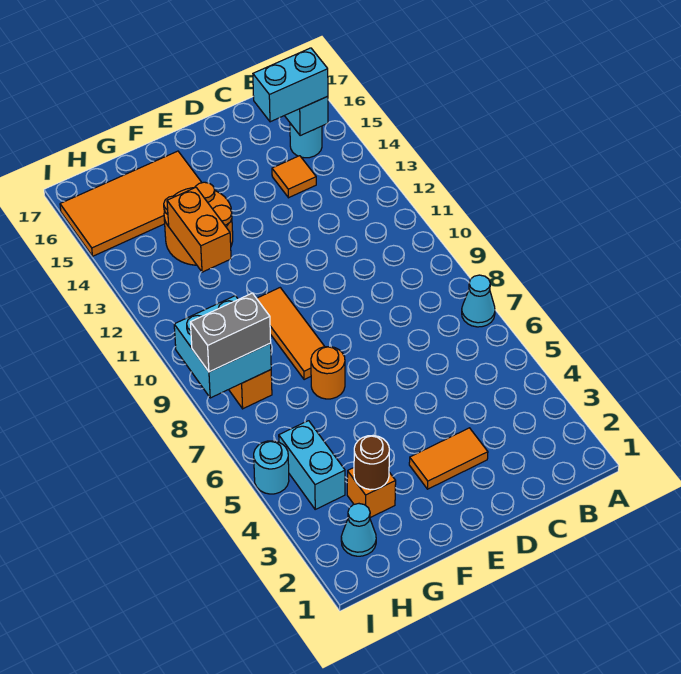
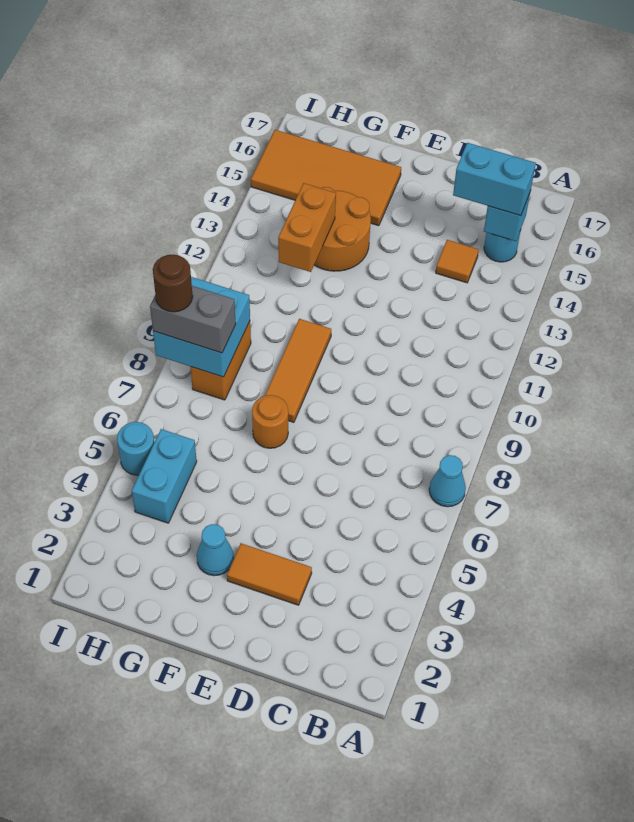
orange 1x1 brick [347,468,396,518] -> none
brown 1x1 round brick [354,436,389,490] -> brown 1x1 round brick moved to [153,255,193,312]
cyan 1x1 cone [341,504,376,556] -> cyan 1x1 cone moved to [197,524,234,576]

